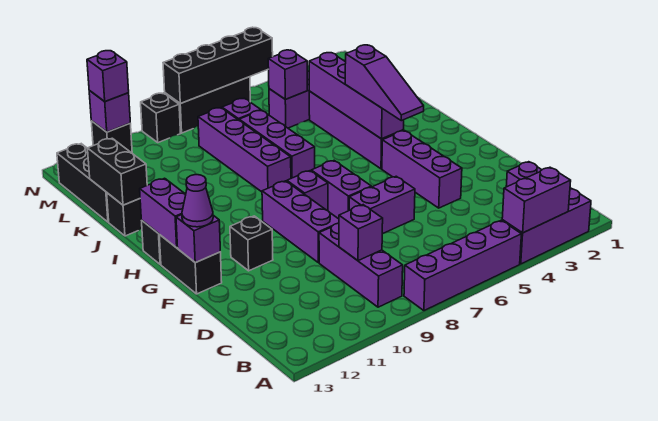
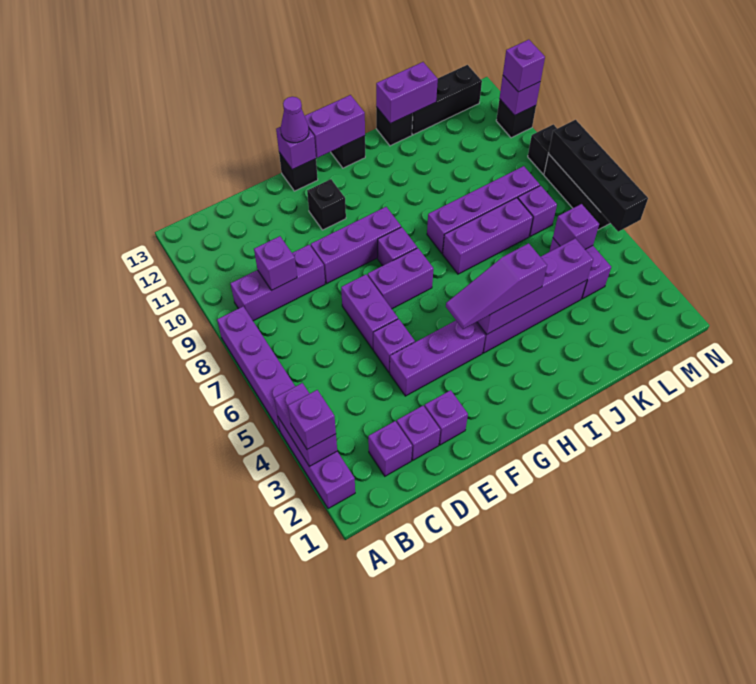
none -> purple 1x1 brick [288,390,336,449]
none -> purple 1x1 brick [397,406,440,460]
none -> purple 1x1 brick [424,390,468,445]
none -> purple 1x1 brick [373,319,415,372]
black 1x2 brick [159,235,222,294] -> black 1x1 brick [279,153,318,191]
black 1x2 brick [88,138,147,205] -> purple 1x2 brick [376,62,438,124]

